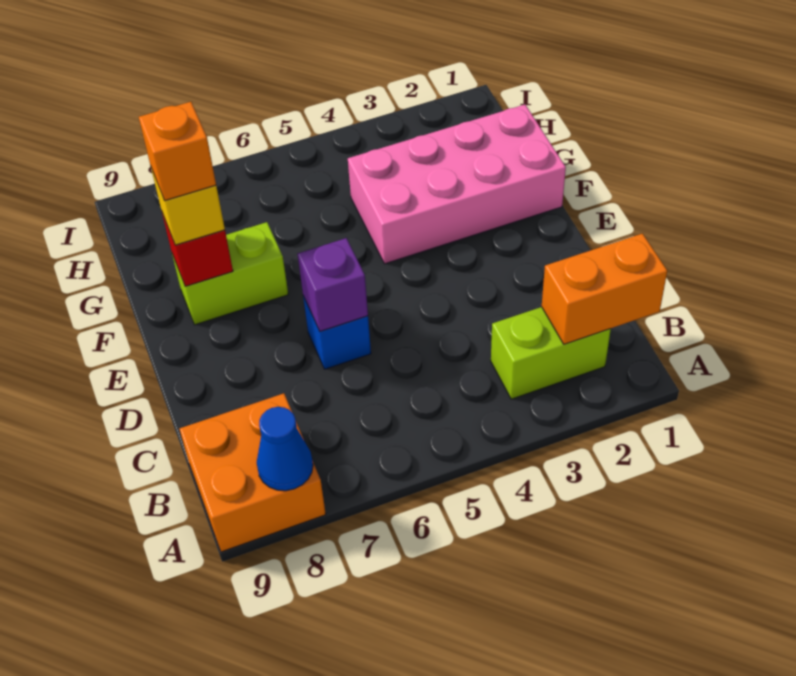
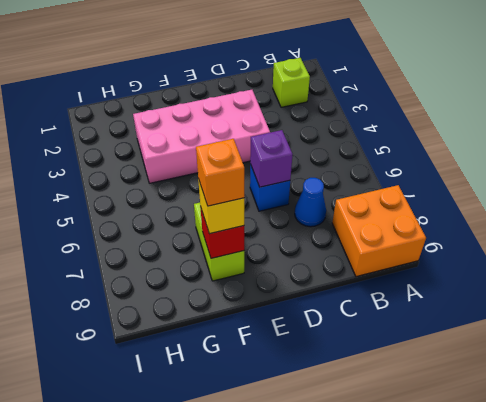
blue 1x1 cone [257,407,313,491] -> blue 1x1 cone moved to [295,178,326,227]
orange 1x2 brick [542,234,667,344] -> none
lime 1x2 brick [491,307,611,399] -> lime 1x1 brick [273,58,310,107]
pink 2x4 brick [348,105,566,264] -> pink 2x4 brick turned to [133,90,270,183]

